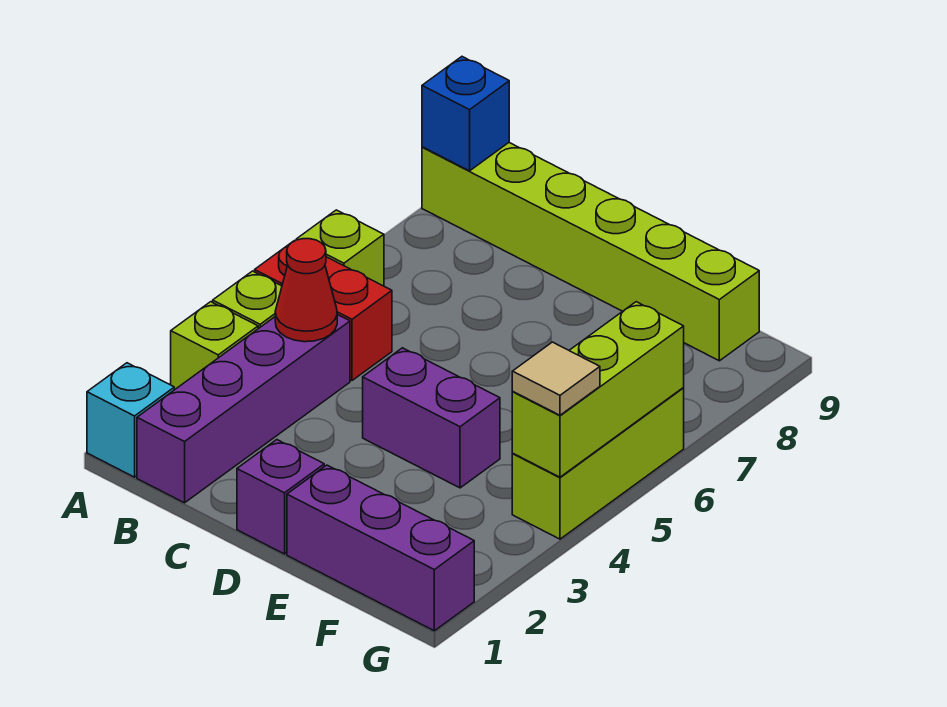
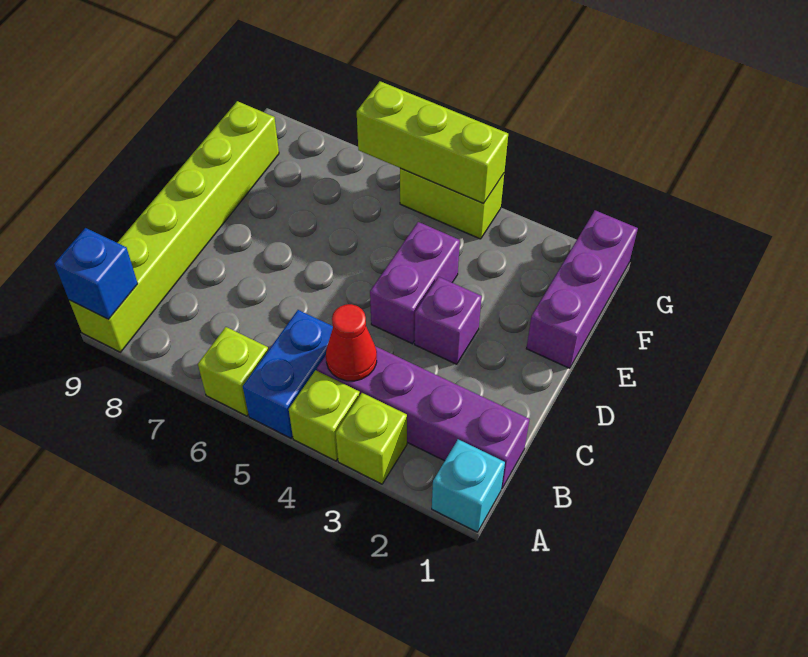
red 1x2 brick [255,241,392,380] -> blue 1x2 brick [243,310,333,438]
purple 1x1 brick [237,440,324,554] -> purple 1x1 brick moved to [415,277,482,364]
lime 1x3 brick [512,388,684,539] -> lime 1x2 brick [400,168,504,239]
tan 1x1 tile [512,342,600,415] -> none

